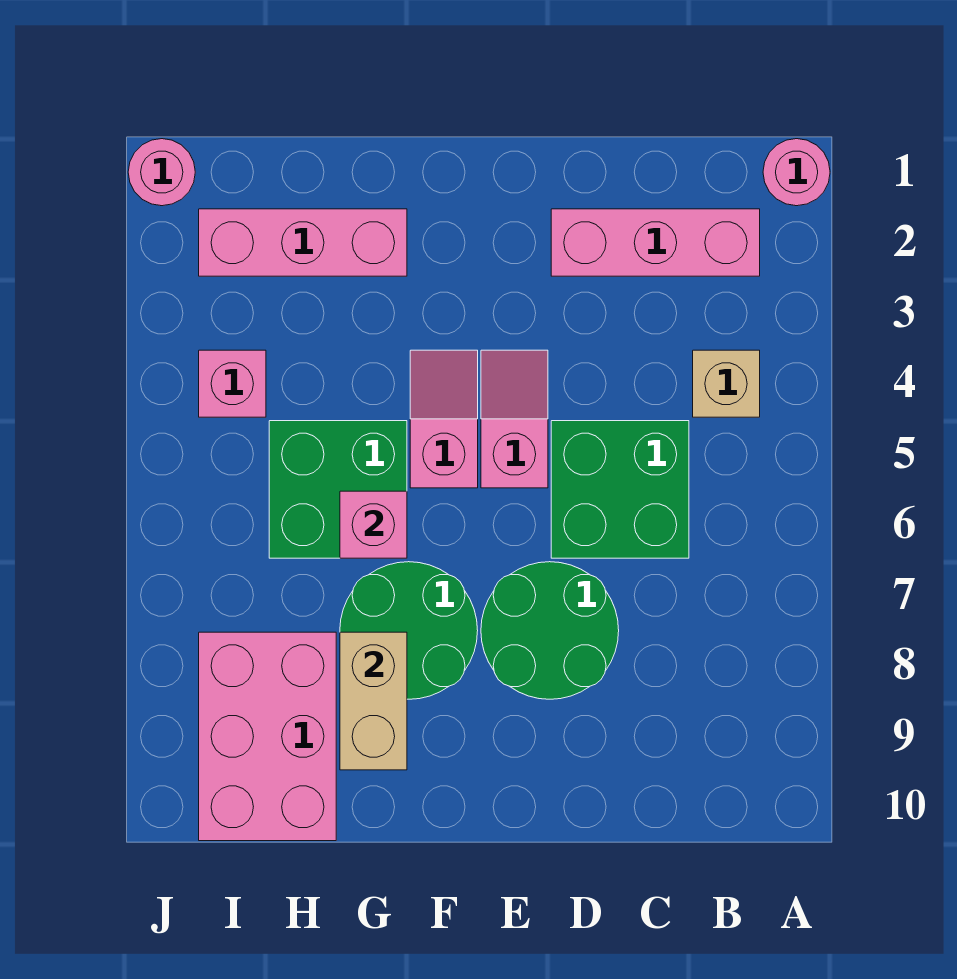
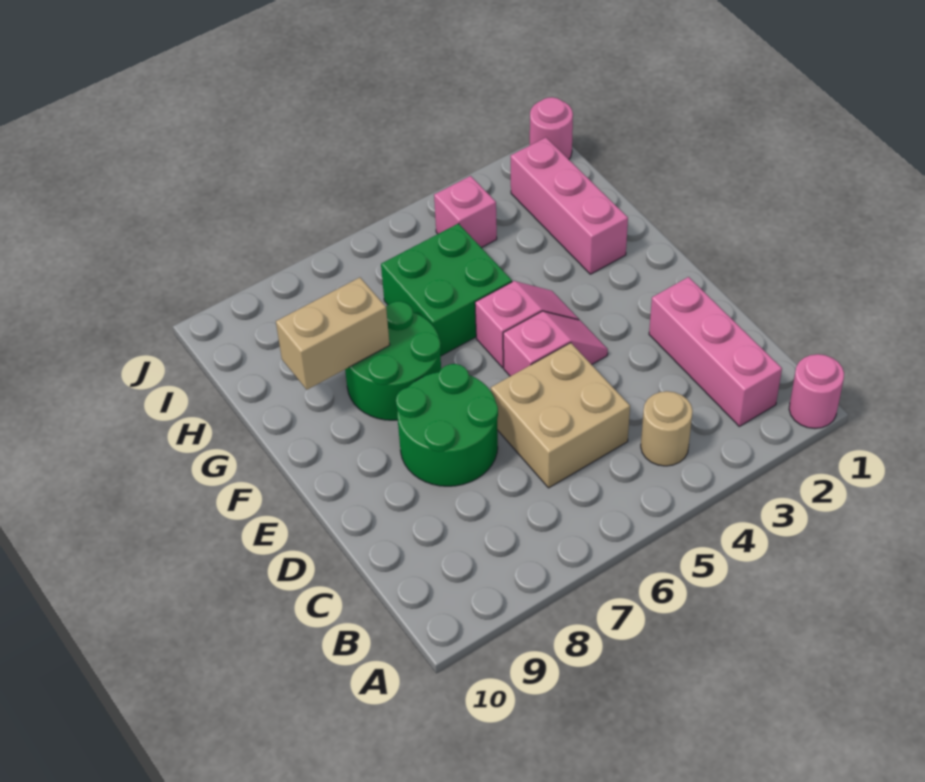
tan 1x1 brick [693,350,760,417] -> tan 1x1 round brick [641,391,693,466]
green 2x2 brick [551,421,689,558] -> tan 2x2 brick [491,343,630,488]
pink 1x1 brick [340,491,407,558] -> none
pink 2x3 brick [199,632,336,841] -> none

